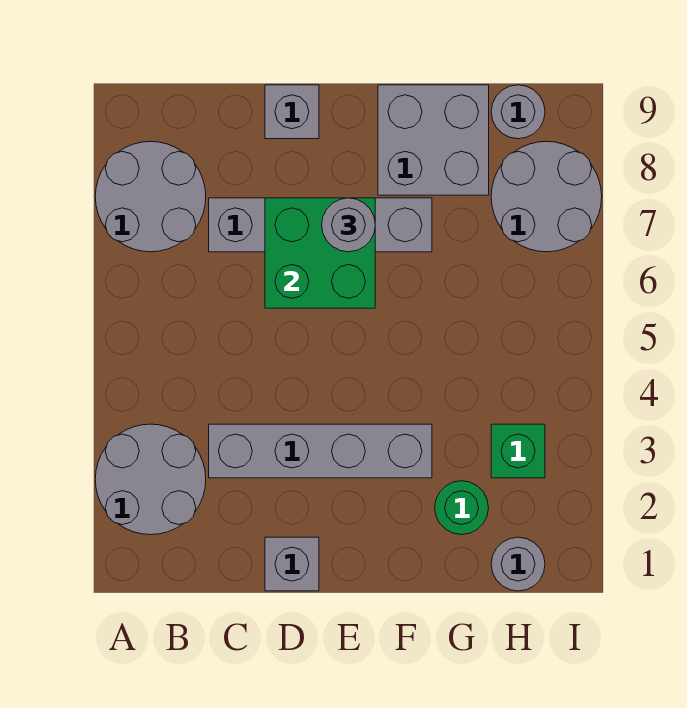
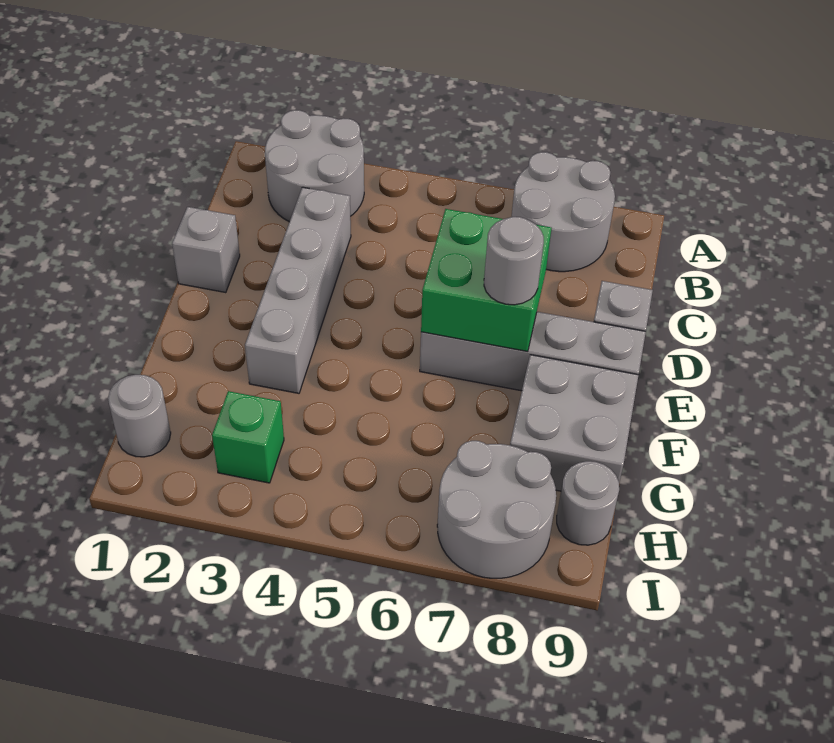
grey 1x4 brick [209,198,432,252] -> grey 1x4 brick turned to [420,312,646,391]
green 1x1 round brick [435,481,489,535] -> none

